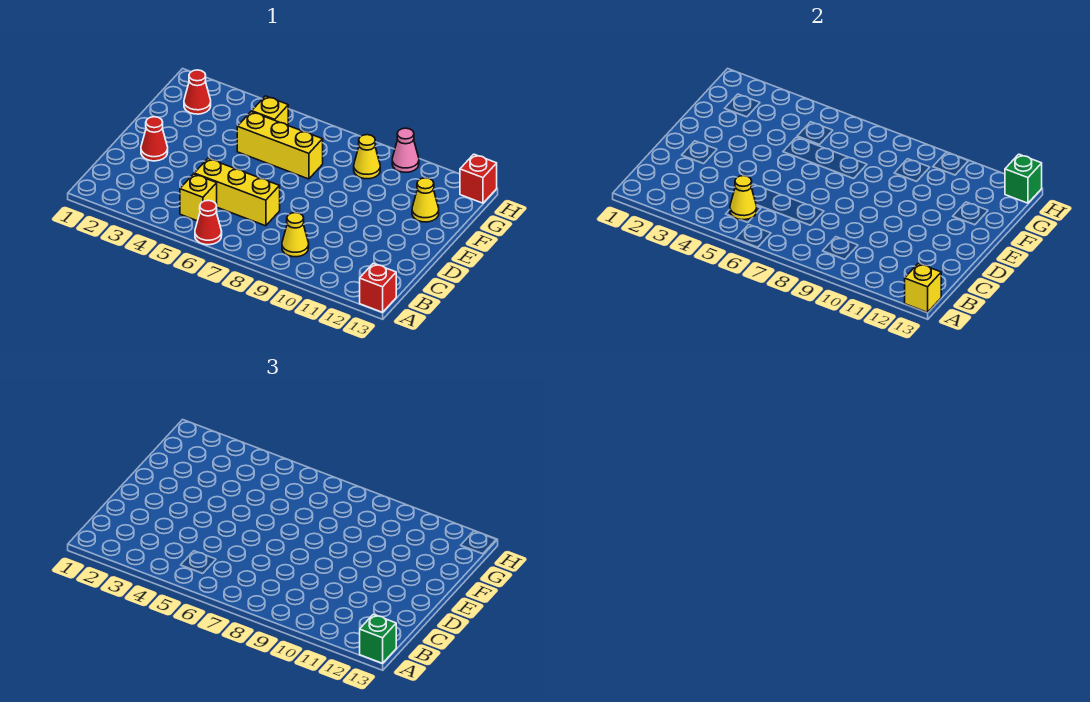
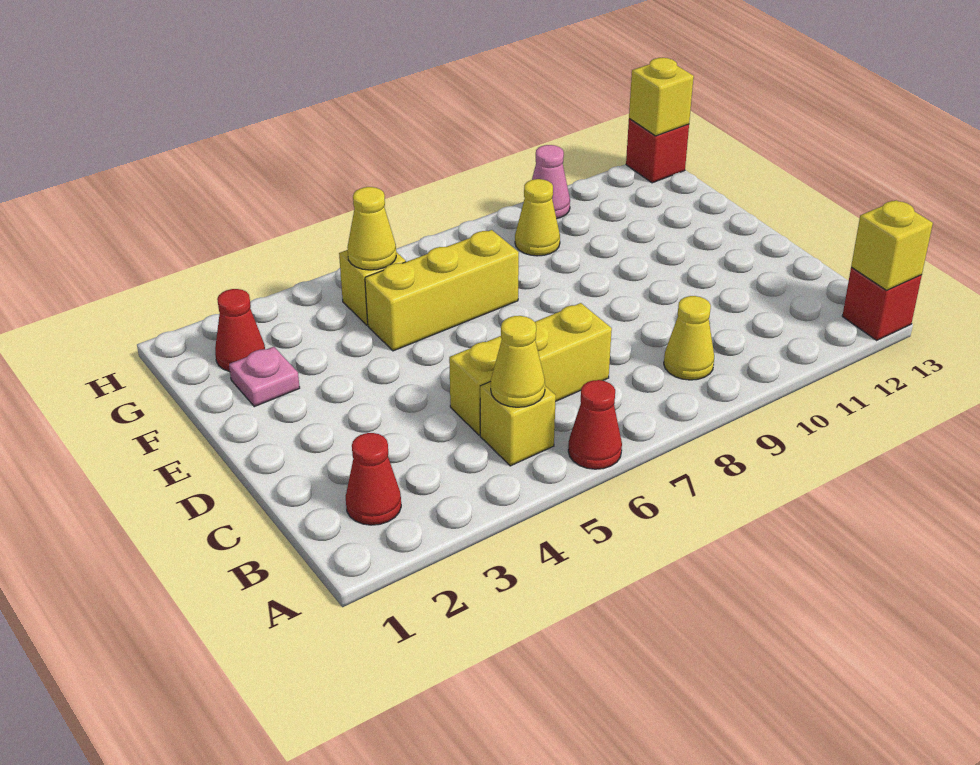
green 1x1 brick [360,614,396,663] -> none
red 1x1 cone [141,117,168,161] -> red 1x1 cone moved to [346,433,401,525]
none -> pink 1x1 plate [229,347,300,407]
yellow 1x1 cone [412,178,439,222] -> yellow 1x1 cone moved to [347,187,396,270]
green 1x1 brick [1005,154,1042,203] -> yellow 1x1 brick [629,58,694,136]

